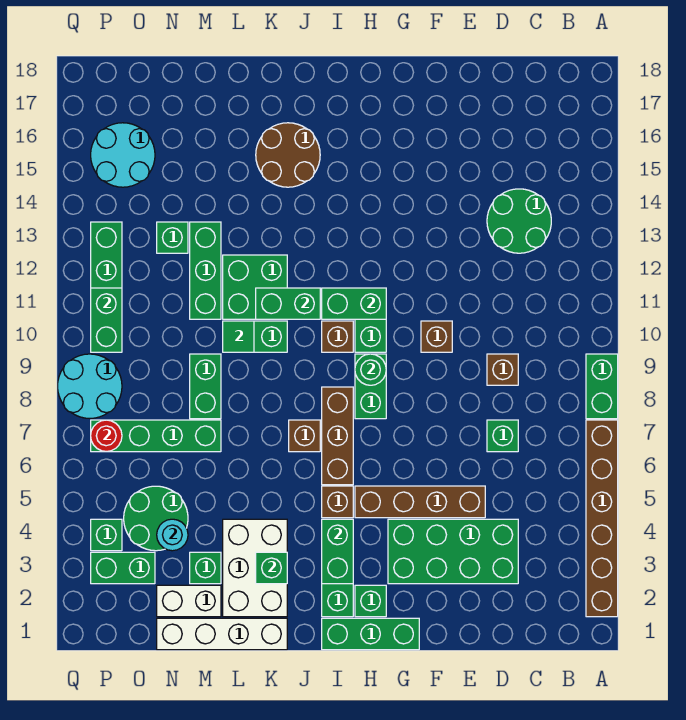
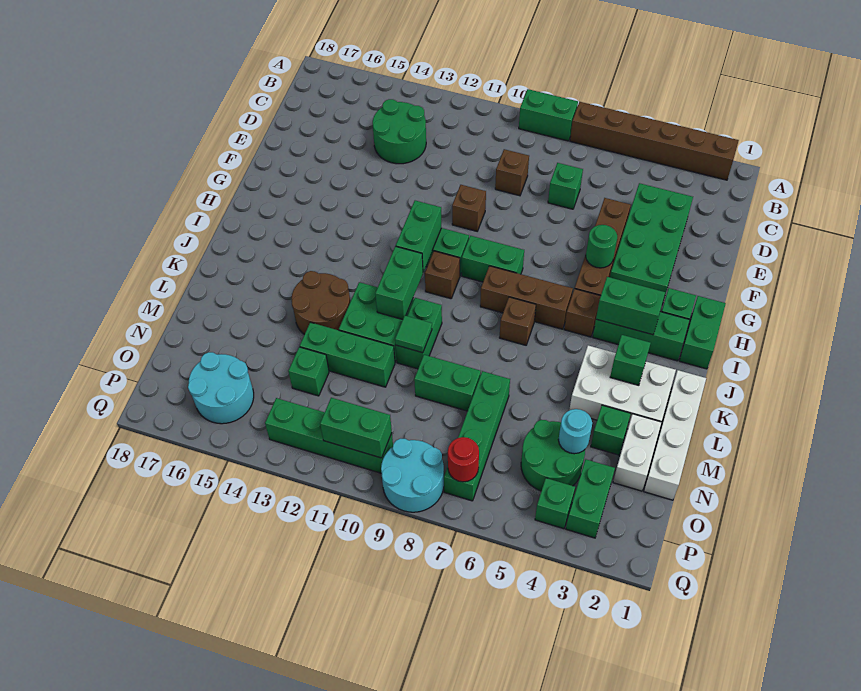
green 1x3 brick [322,618,419,650] -> green 1x2 brick [679,296,726,369]
green 1x1 round brick [355,354,386,385] -> green 1x1 round brick moved to [586,225,617,268]
brown 2x2 round brick [256,123,320,187] -> brown 2x2 round brick moved to [292,271,350,334]

